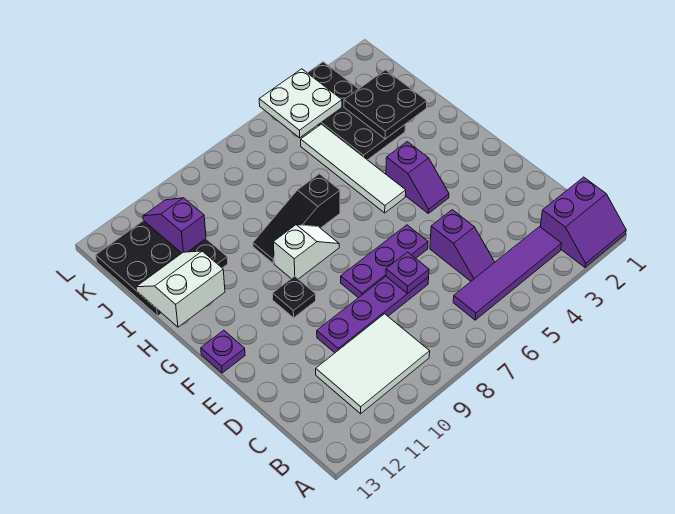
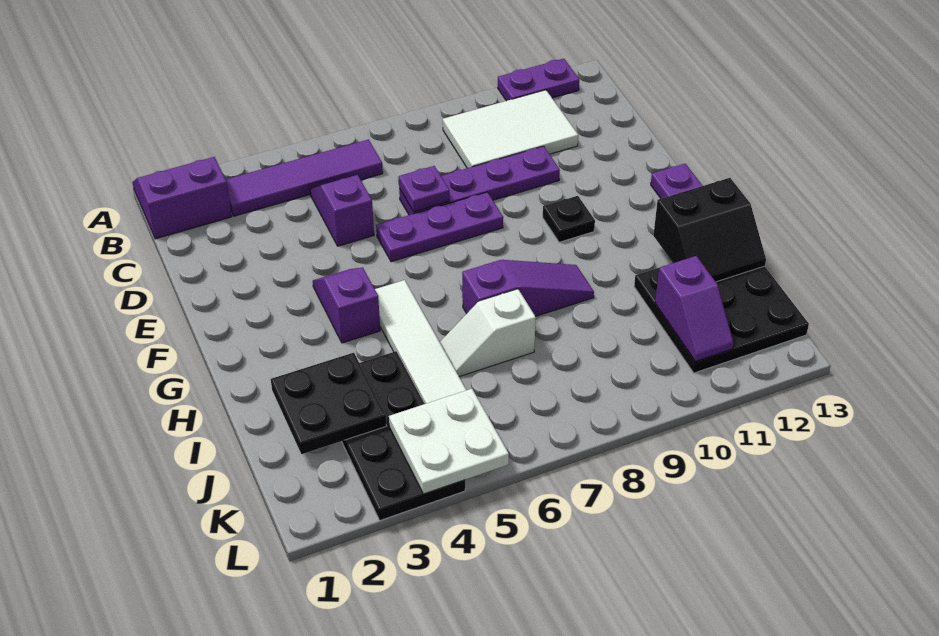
none -> purple 1x2 plate [498,59,579,101]
white 1x2 slope [273,225,339,279] -> white 1x2 slope moved to [440,289,536,377]
black 1x3 slope [253,174,340,263] -> purple 1x3 slope [462,260,594,316]
white 2x2 slope [136,251,225,327] -> black 2x2 slope [653,178,766,282]

